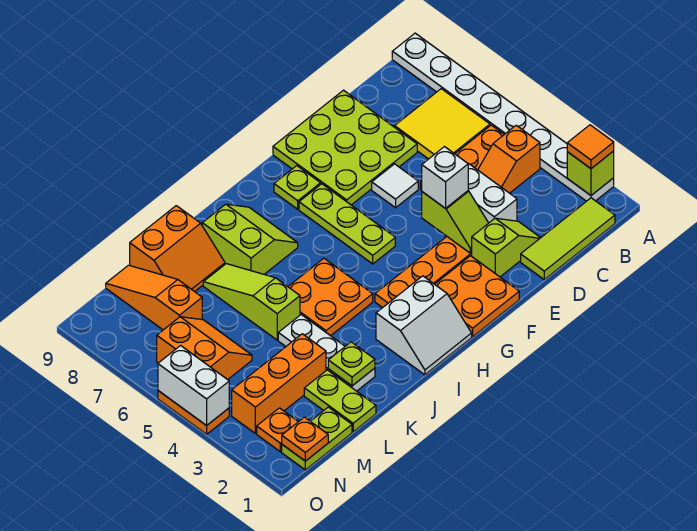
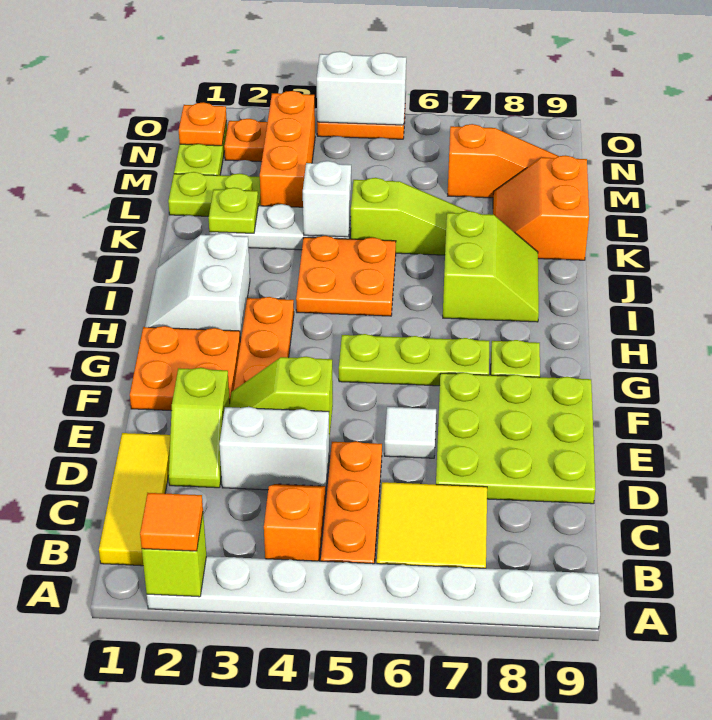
lime 1x3 tile [521,198,615,279] -> yellow 1x3 tile [99,433,170,566]
white 1x1 brick [422,147,468,208] -> white 1x1 brick moved to [303,161,351,237]
lime 2x2 slope [202,204,298,274] -> lime 2x2 slope turned to [443,211,539,322]
orange 2x2 slope [157,317,252,380] -> none

